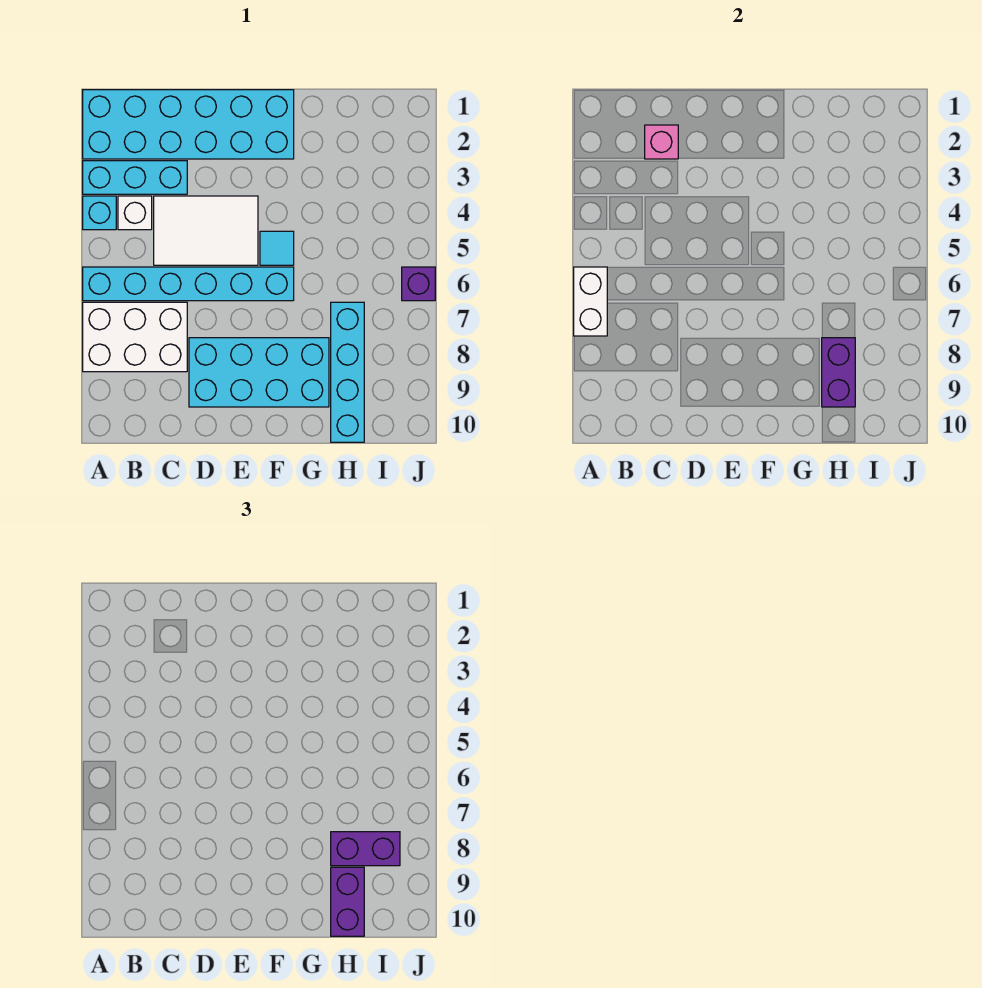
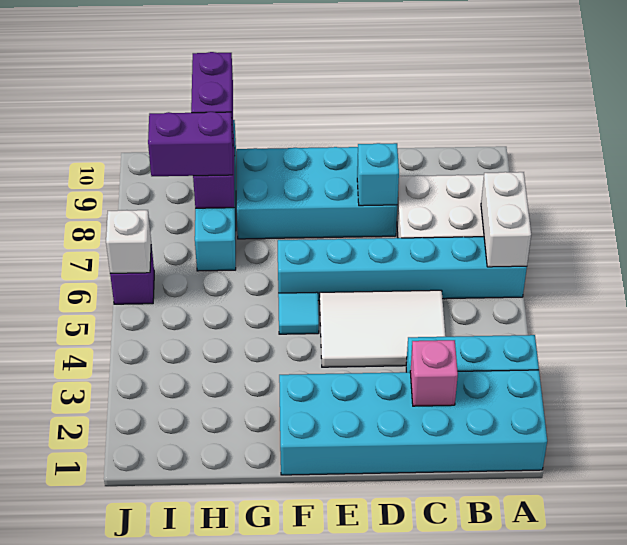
cyan 1x1 brick [83,196,116,230] -> cyan 1x1 brick moved to [357,143,399,206]
white 1x1 brick [118,196,152,230] -> white 1x1 brick moved to [106,210,151,273]

